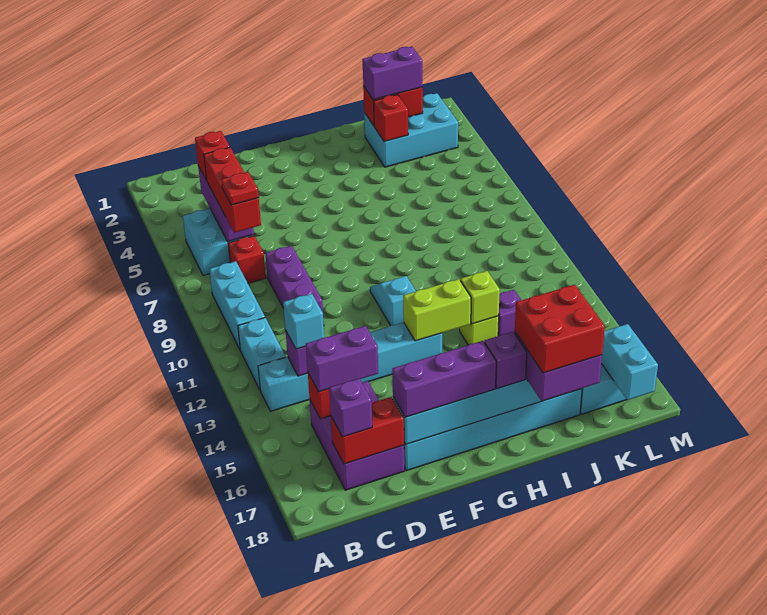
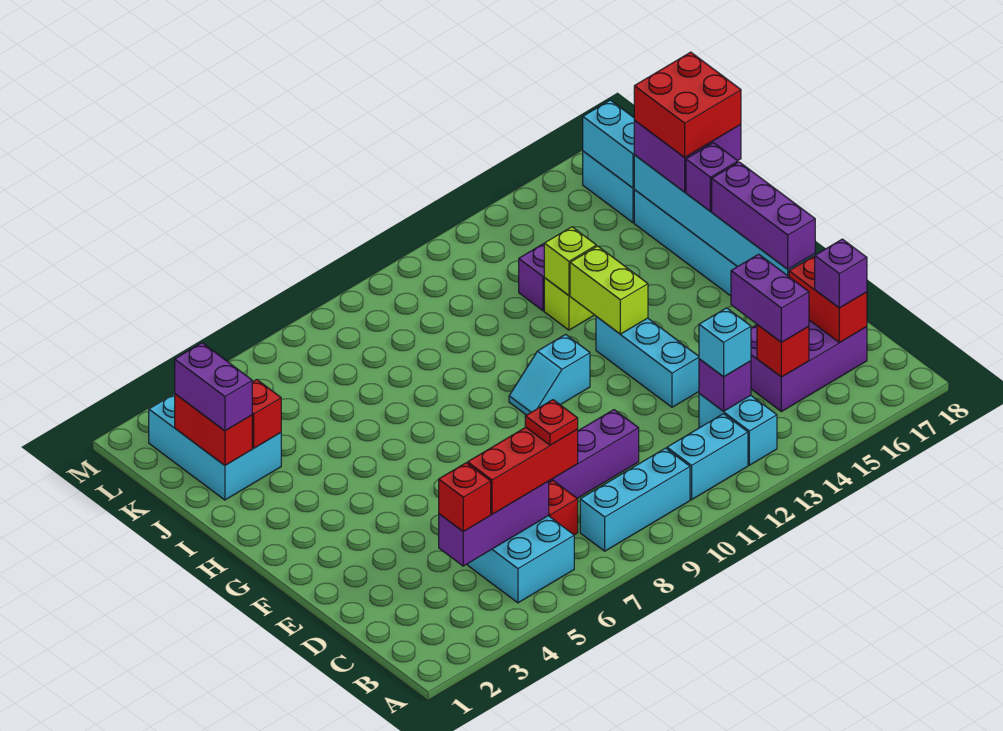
cyan 1x2 brick [601,324,658,400] -> cyan 1x2 brick turned to [583,100,635,188]

